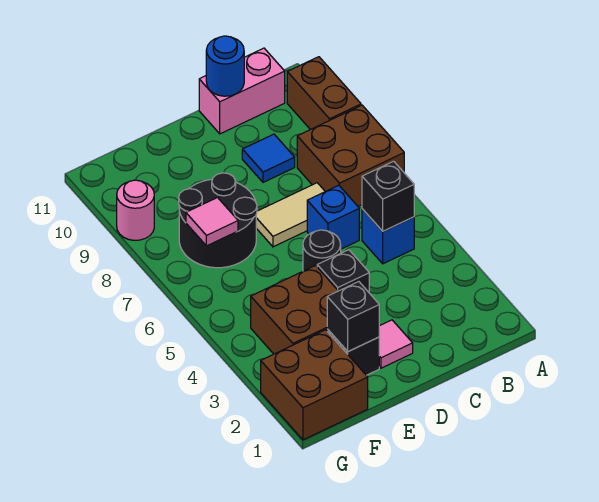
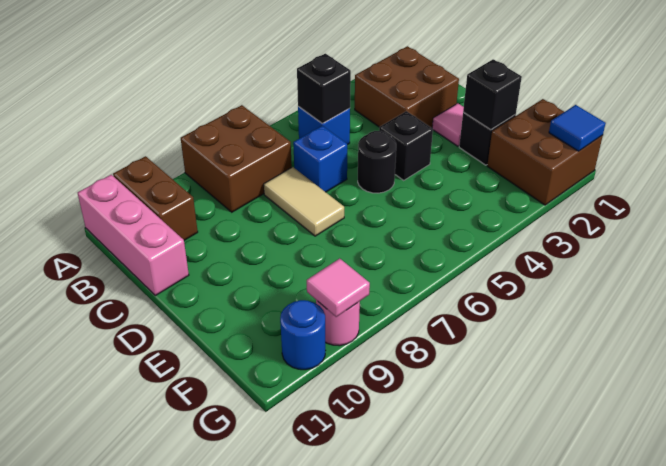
brown 1x2 brick [287,57,361,130] -> brown 1x2 brick turned to [113,156,198,240]
pink 1x2 brick [199,48,285,134] -> pink 1x3 brick [78,175,189,296]
blue 1x1 tile [242,134,295,182] -> blue 1x1 tile moved to [549,105,606,151]
blue 1x1 round brick [206,36,244,96] -> blue 1x1 round brick moved to [280,300,325,370]
brown 2x2 brick [251,266,338,354] -> brown 2x2 brick moved to [355,46,459,128]
black 2x2 round brick [179,173,257,268] -> none
pink 1x1 tile [186,198,238,246] -> pink 1x1 tile moved to [307,258,370,317]

